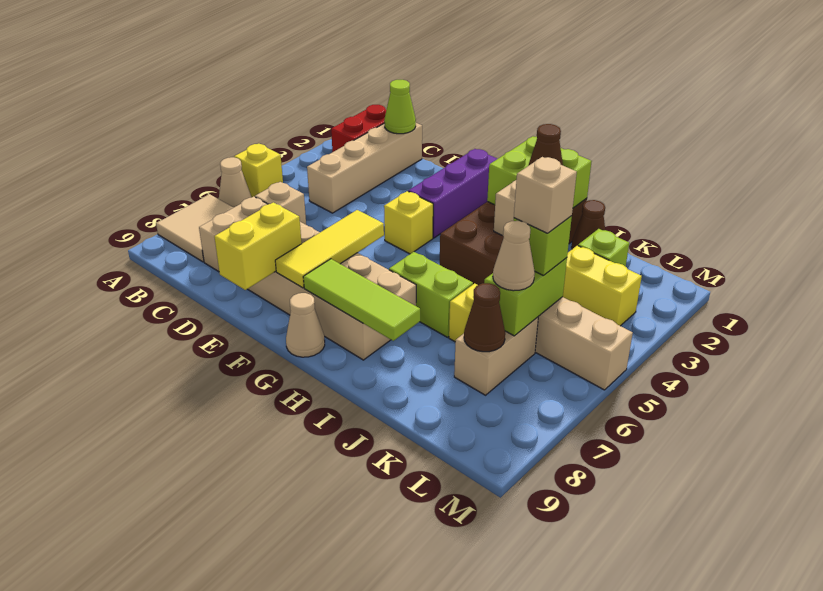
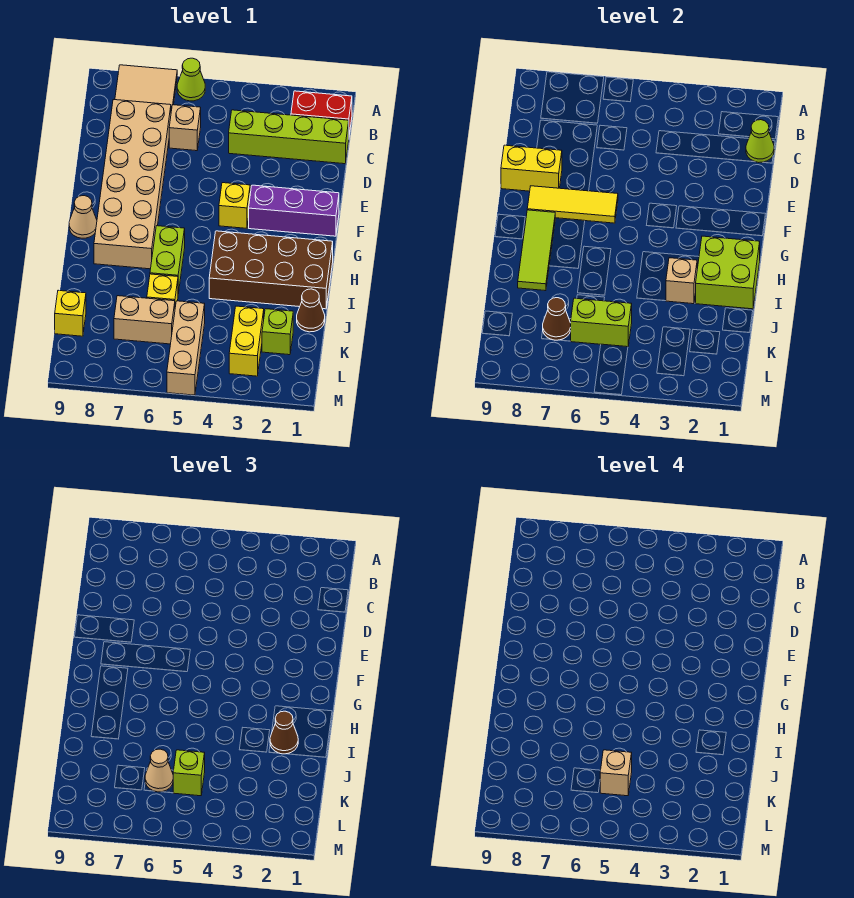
yellow 1x1 brick [234,144,283,198] -> yellow 1x1 brick moved to [55,290,86,336]
tan 1x1 cone [219,157,251,208] -> lime 1x1 cone [177,58,205,101]
tan 1x4 brick [307,123,422,213] -> lime 1x4 brick [229,110,349,164]

